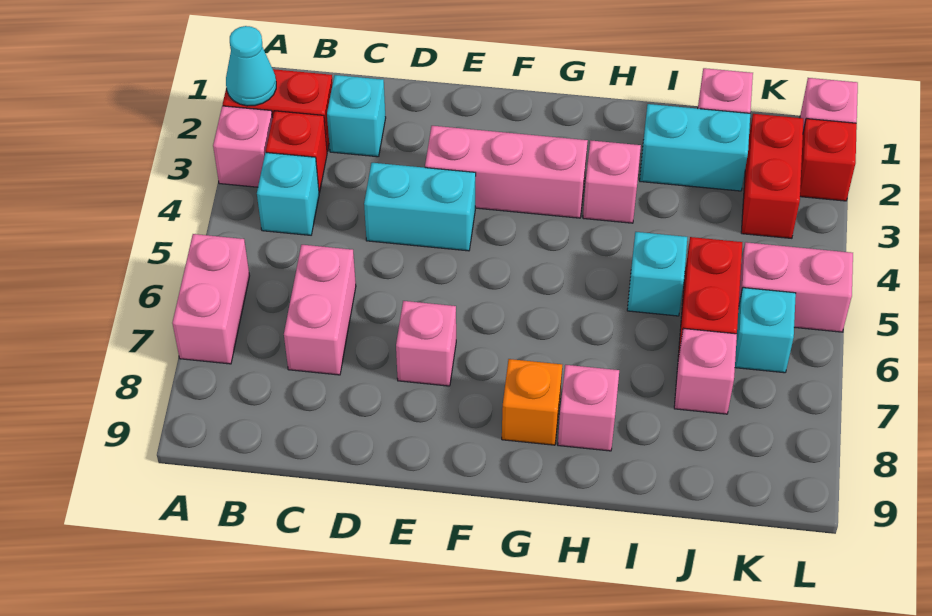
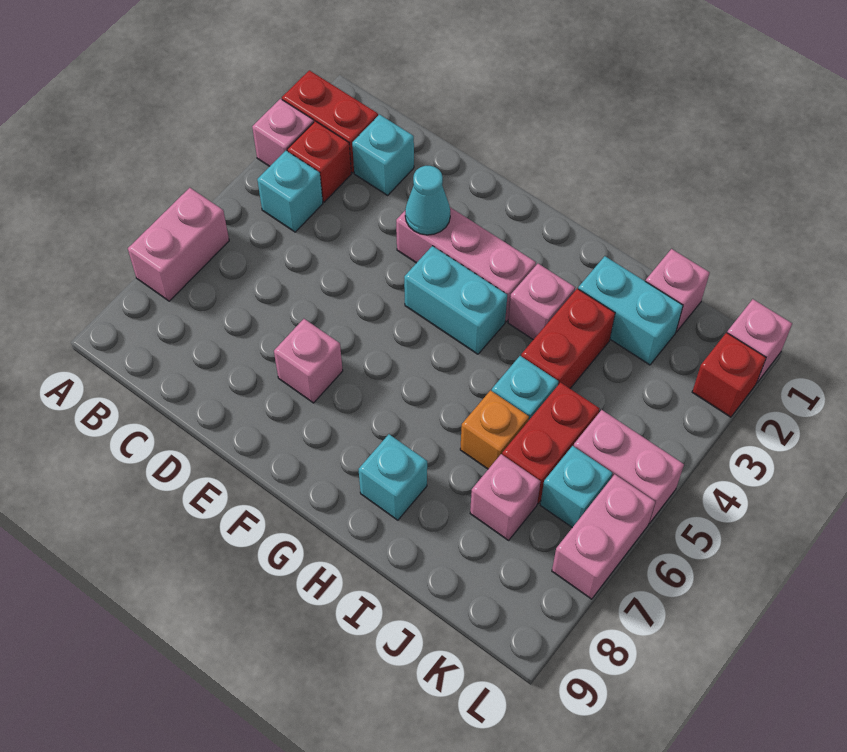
cyan 1x1 cone [226,26,276,106] -> cyan 1x1 cone moved to [405,166,450,235]
pink 1x2 brick [284,245,356,375] -> pink 1x2 brick moved to [552,474,655,599]
cyan 1x2 brick [364,163,476,251] -> cyan 1x2 brick moved to [404,246,507,354]
orange 1x1 brick [502,359,562,445] -> orange 1x1 brick moved to [460,391,529,469]
pink 1x1 brick [558,365,619,451] -> cyan 1x1 brick [359,434,427,520]
red 1x2 brick [741,114,803,238] -> red 1x2 brick moved to [521,289,615,388]

